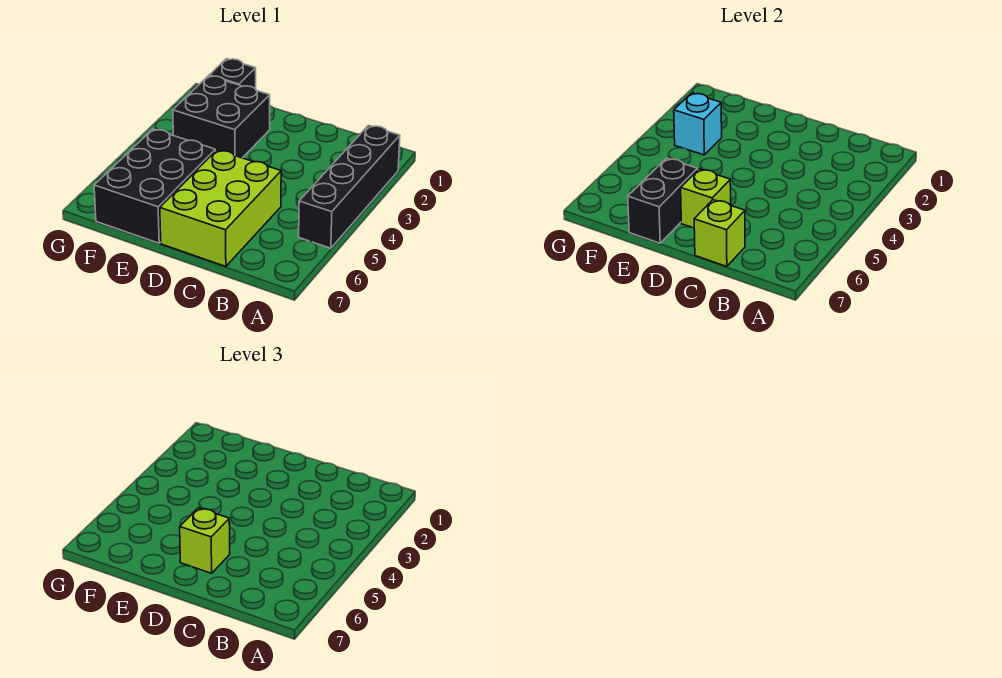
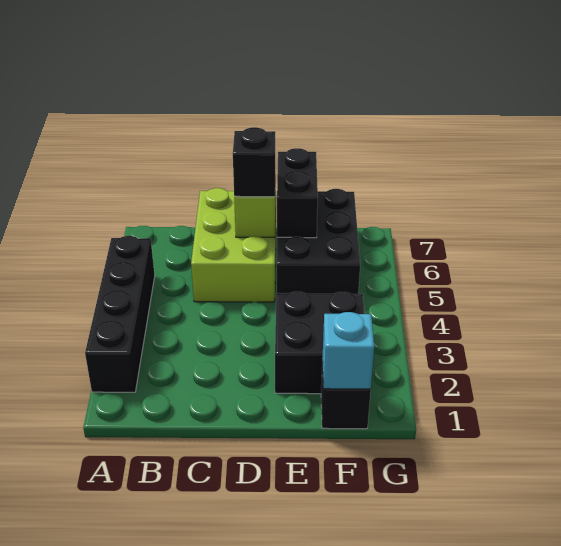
lime 1x1 brick [694,200,745,267] -> none
lime 1x1 brick [180,508,230,573] -> black 1x1 brick [233,127,276,197]
cyan 1x1 brick [674,93,722,155] -> cyan 1x1 brick moved to [323,312,374,389]

